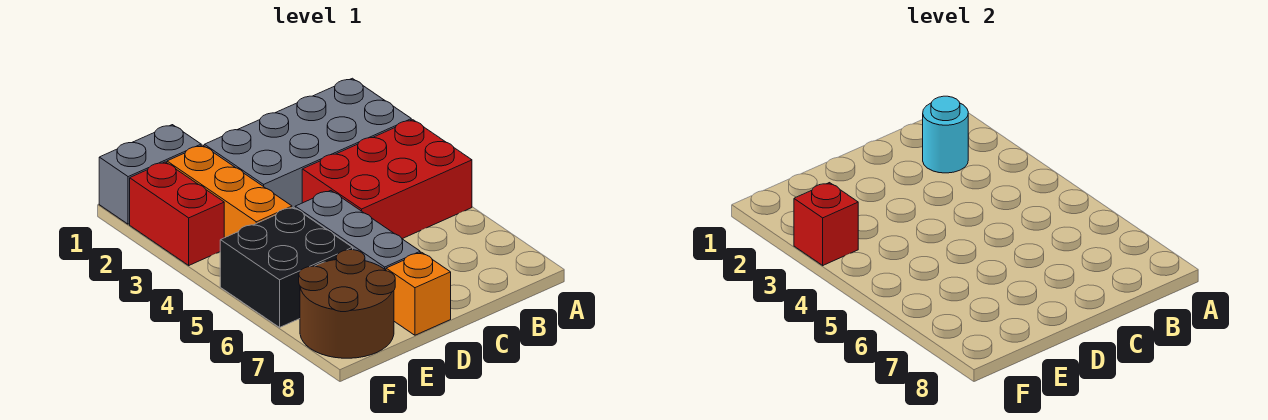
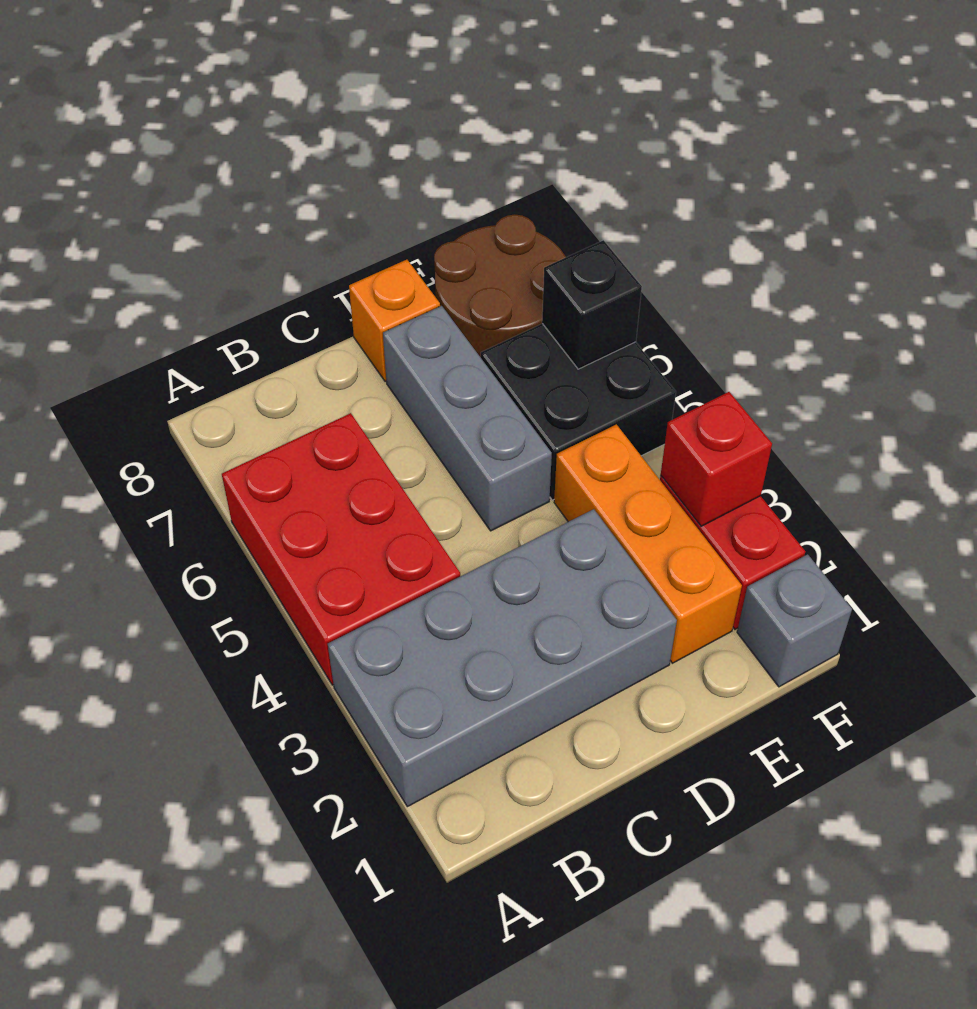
red 2x3 brick [302,120,472,239] -> red 2x3 brick turned to [222,413,460,685]
cyan 1x1 round brick [923,96,968,173] -> none
grey 1x2 brick [99,125,201,224] -> grey 1x1 brick [737,554,852,687]
none -> black 1x1 brick [542,240,642,369]

